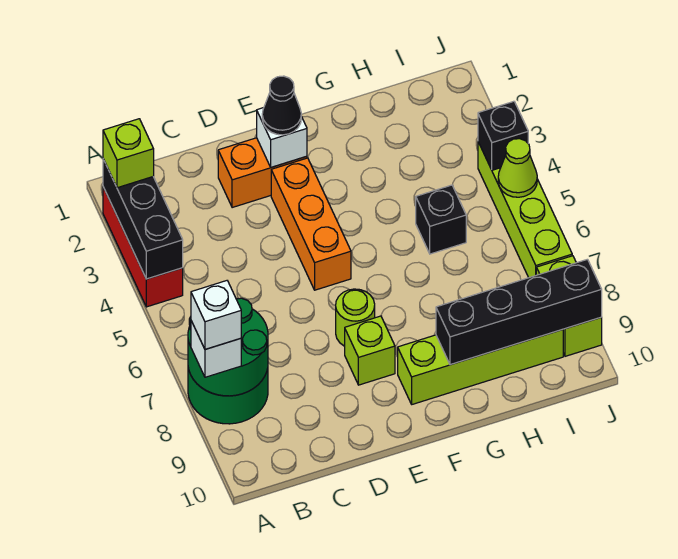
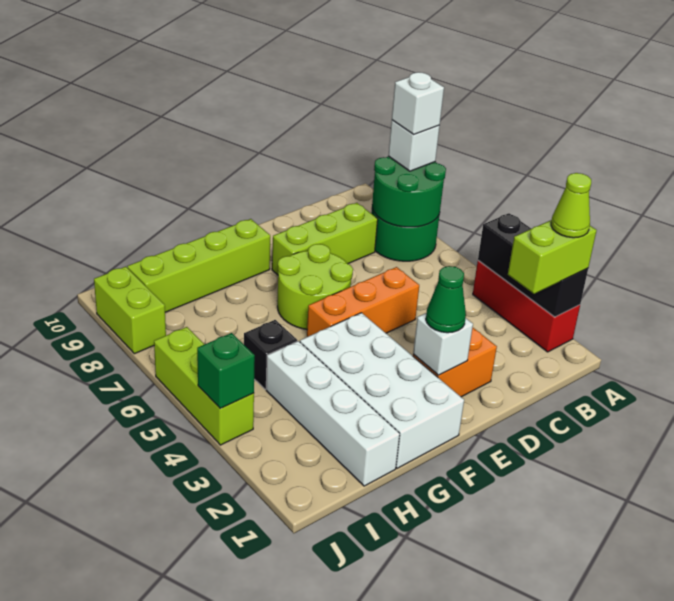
lime 1x1 brick [103,119,154,188] -> lime 1x2 brick [508,220,597,294]
black 1x1 cone [262,76,301,135] -> green 1x1 cone [426,266,466,333]
orange 1x3 brick [271,158,351,290] -> orange 1x3 brick turned to [307,267,419,337]
lime 1x1 round brick [336,289,375,346] -> lime 2x2 round brick [277,244,353,329]
lime 1x1 brick [345,316,395,385] -> lime 1x3 brick [272,203,378,275]
none -> white 2x4 brick [300,313,464,468]
black 1x4 brick [436,259,602,365] -> none
none -> white 1x4 brick [266,341,400,486]
lime 1x4 brick [478,142,572,278] -> lime 1x3 brick [154,327,254,445]
black 1x1 brick [478,101,528,170] -> green 1x1 brick [197,333,255,408]
lime 1x1 cone [498,139,537,197] -> lime 1x1 cone moved to [551,173,591,238]

